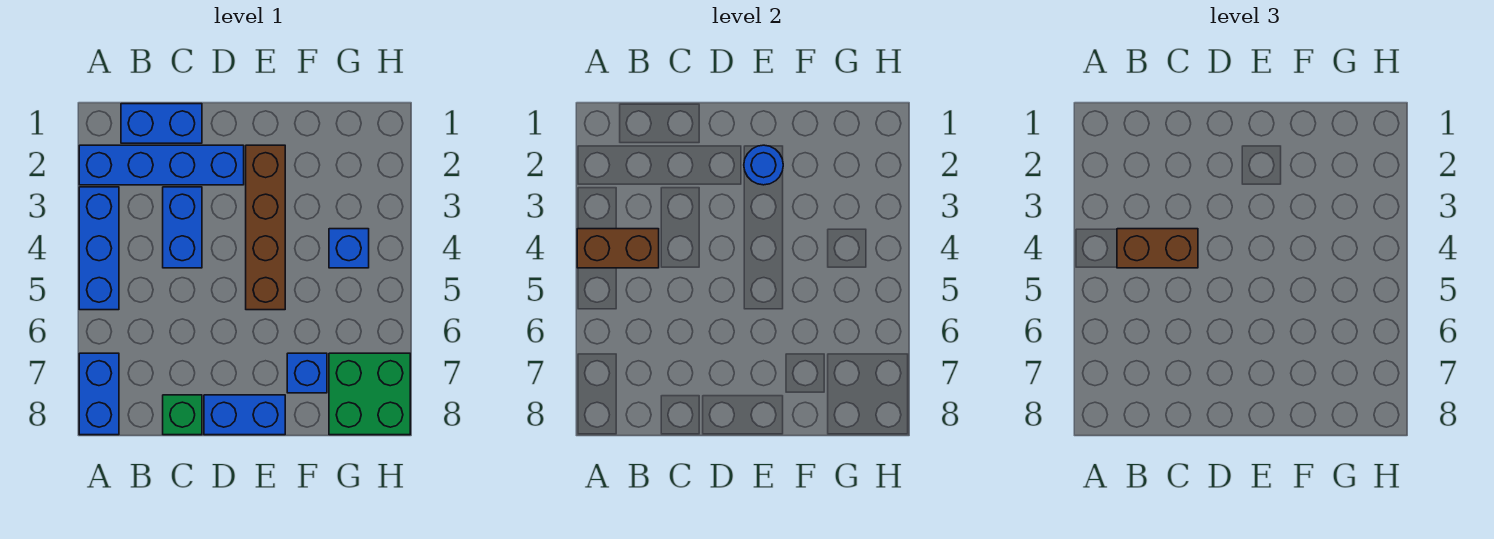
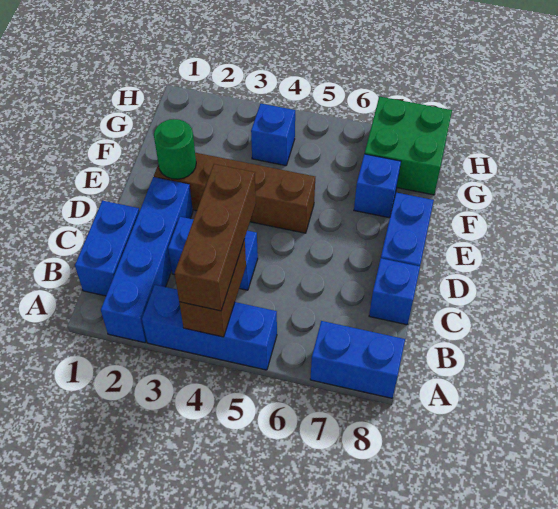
brown 1x2 brick [1117,229,1198,268] -> brown 1x3 brick [175,164,256,311]
green 1x1 brick [163,395,202,435] -> blue 1x1 brick [369,258,420,325]
blue 1x1 round brick [744,145,783,185] -> green 1x1 round brick [154,119,196,179]

